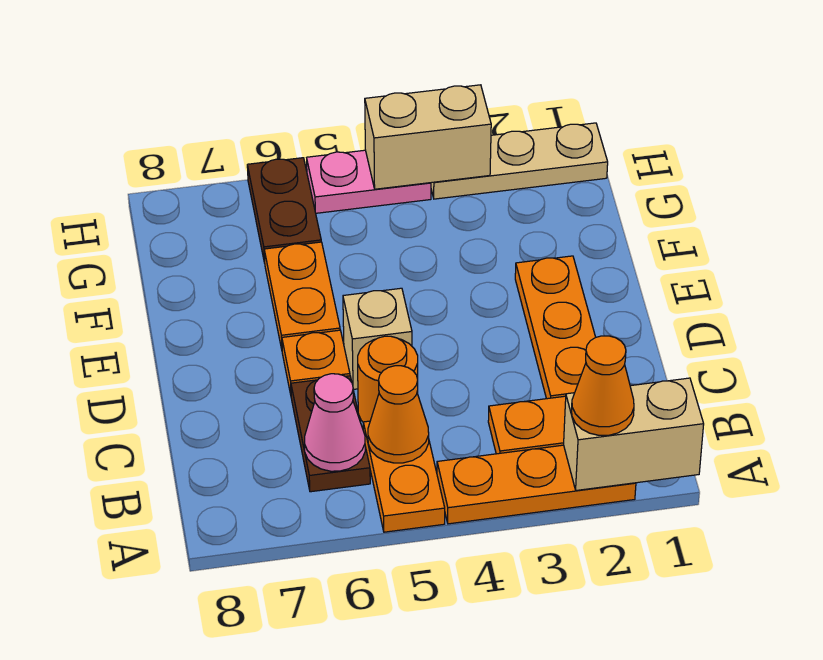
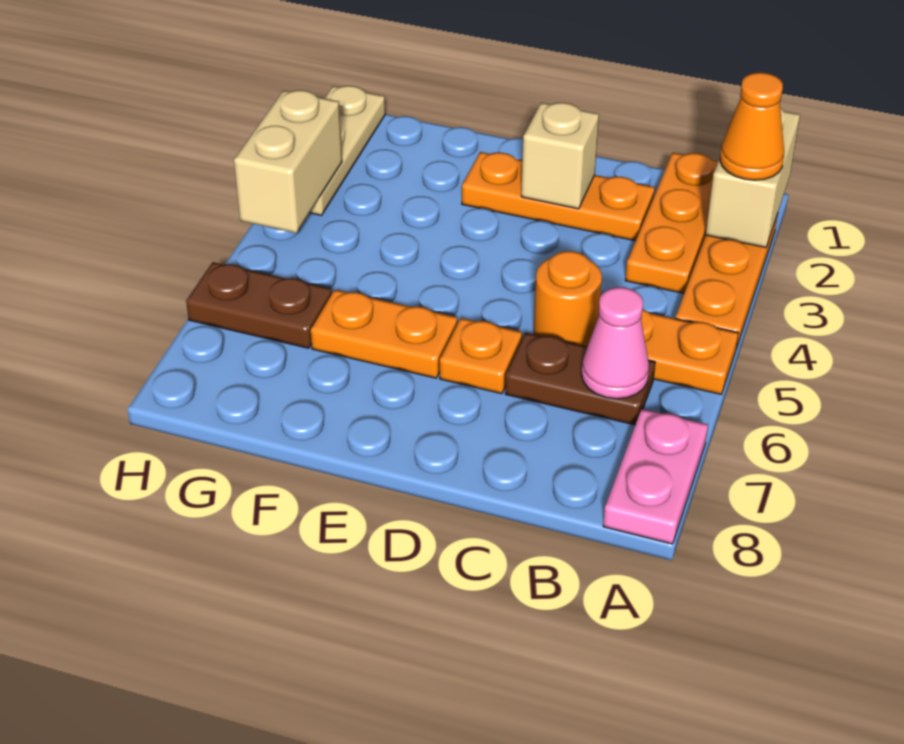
orange 1x1 cone [368,366,429,463] -> none
tan 1x1 brick [343,288,412,389] -> tan 1x1 brick moved to [521,103,599,209]
pink 1x2 plate [307,150,431,213] -> pink 1x2 plate moved to [603,409,708,544]

